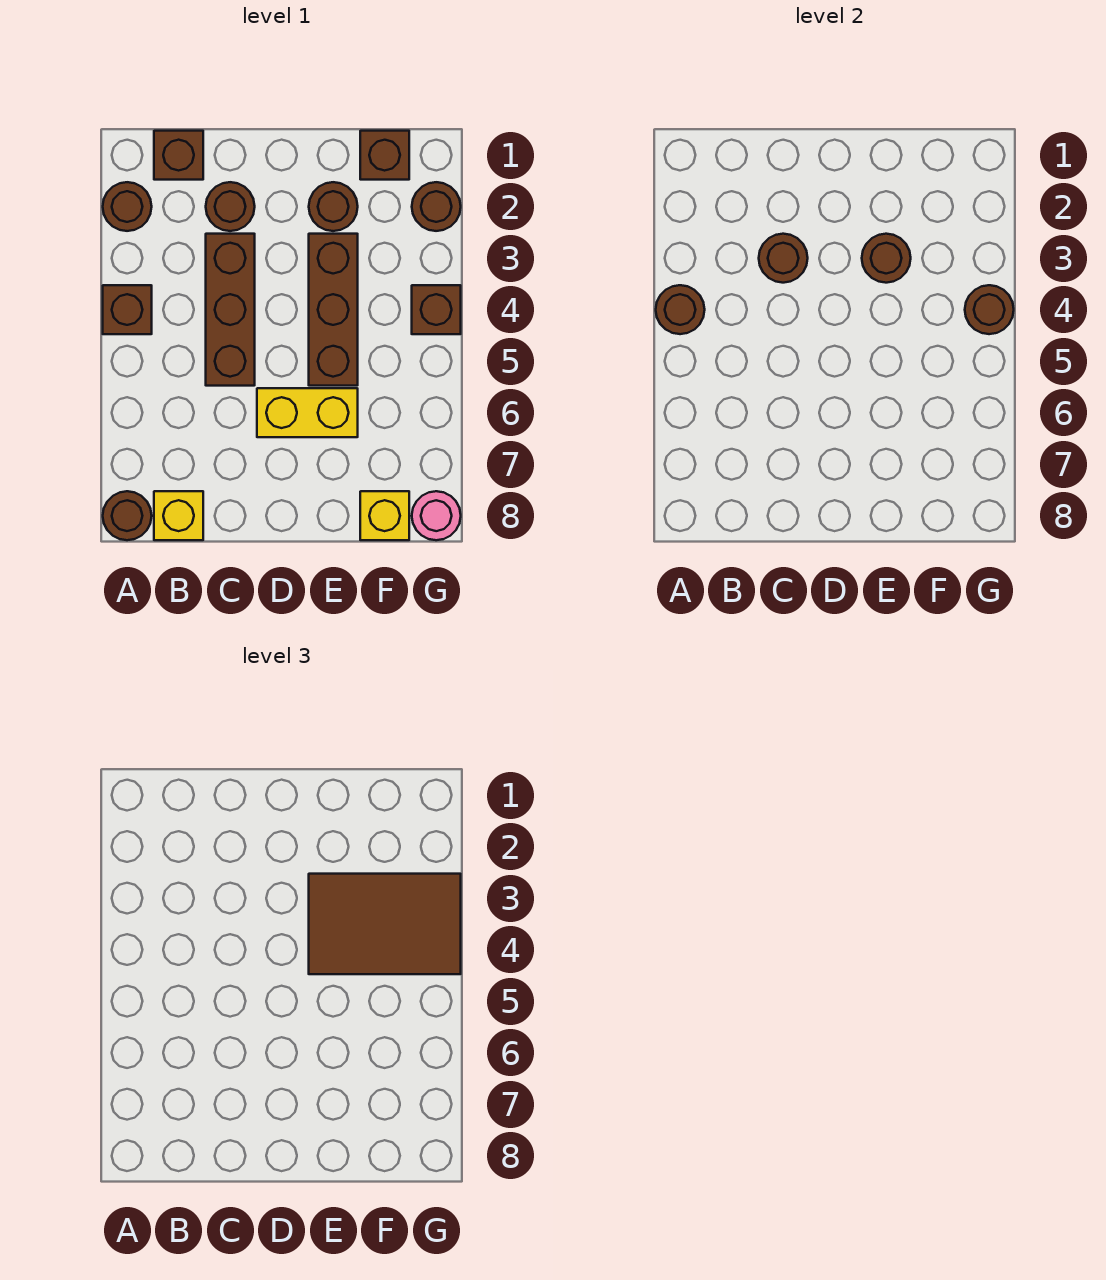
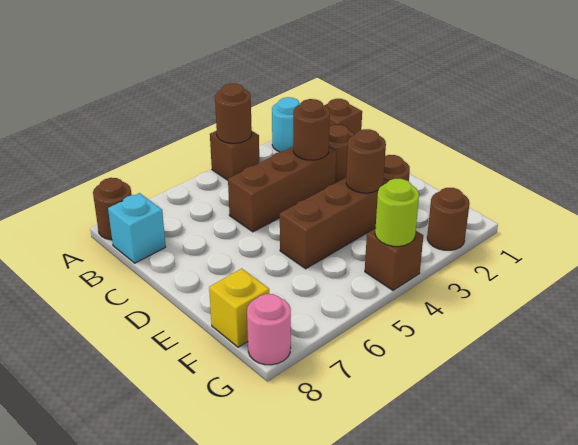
brown 1x1 round brick [103,182,152,231] -> cyan 1x1 round brick [272,97,301,152]
yellow 1x1 brick [154,491,203,540] -> cyan 1x1 brick [108,193,166,263]
yellow 1x2 brick [257,388,358,437] -> none
brown 2x3 tile [309,874,461,974] -> none
brown 1x1 brick [360,131,409,180] -> none
brown 1x1 round brick [965,285,1014,334] -> lime 1x1 round brick [375,179,419,246]

